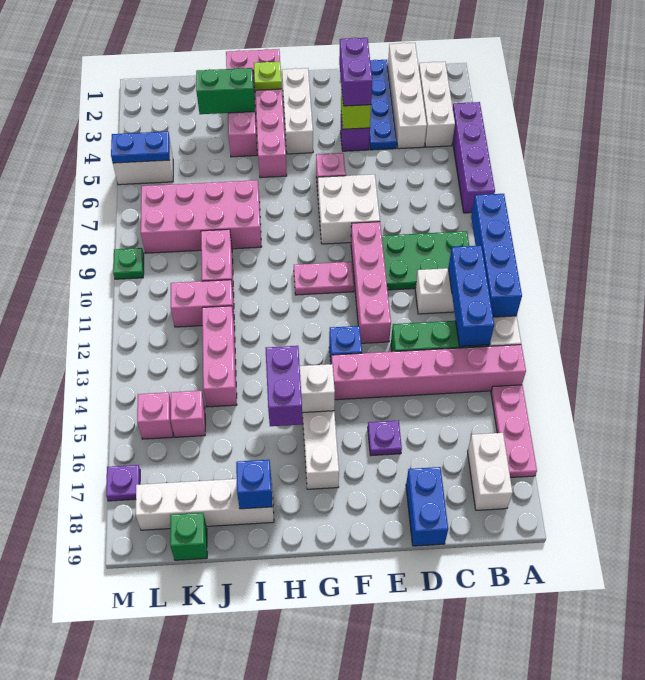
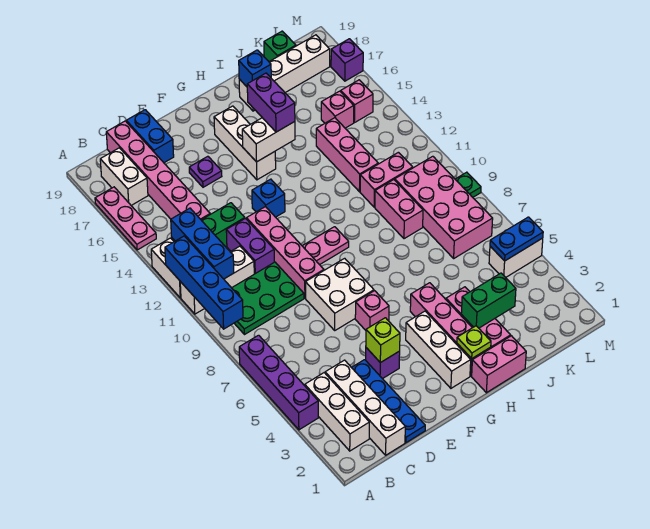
pink 1x6 brick [332,345,526,400] -> pink 1x6 brick turned to [106,121,210,220]
purple 1x2 brick [339,38,372,106] -> purple 1x2 brick moved to [226,218,274,274]
pink 2x4 brick [141,180,262,253] -> pink 2x4 brick turned to [395,156,493,258]
purple 1x1 plate [106,465,140,501] -> purple 1x1 brick [331,39,363,81]

